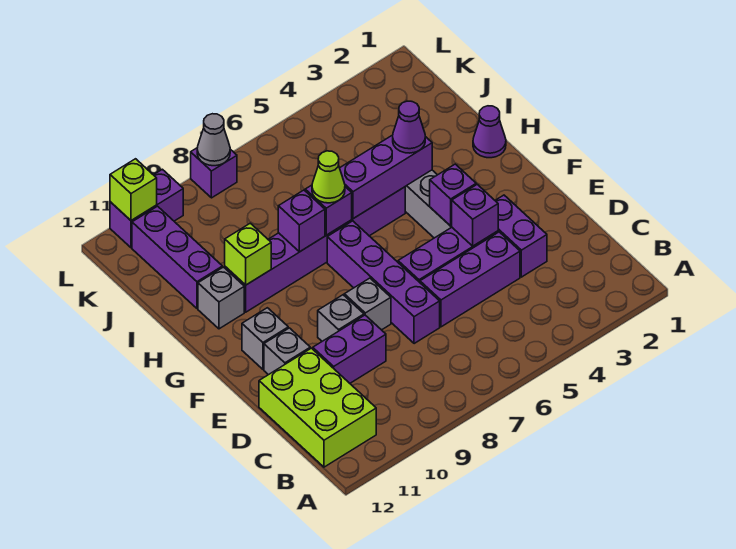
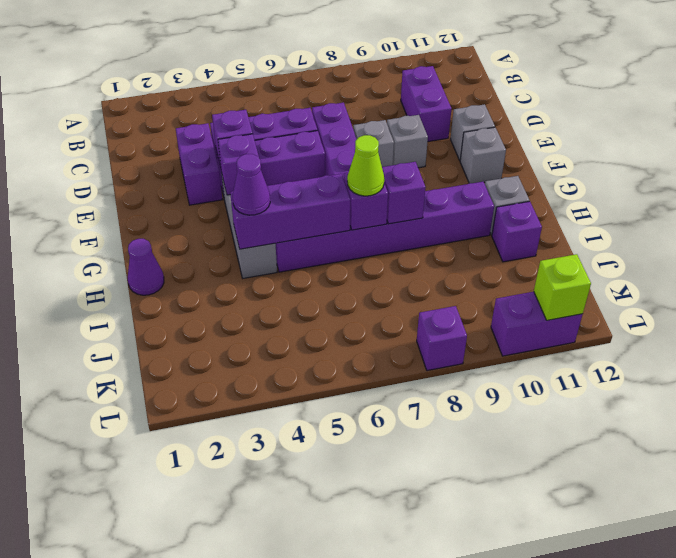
lime 2x3 brick [259,348,376,467] -> none
purple 1x2 brick [313,315,386,383] -> purple 1x2 brick turned to [401,66,452,142]
lime 1x1 brick [225,223,271,285] -> none
purple 1x3 brick [132,206,222,308] -> purple 1x1 brick [492,201,542,262]
grey 1x1 cone [197,114,230,166] -> none

